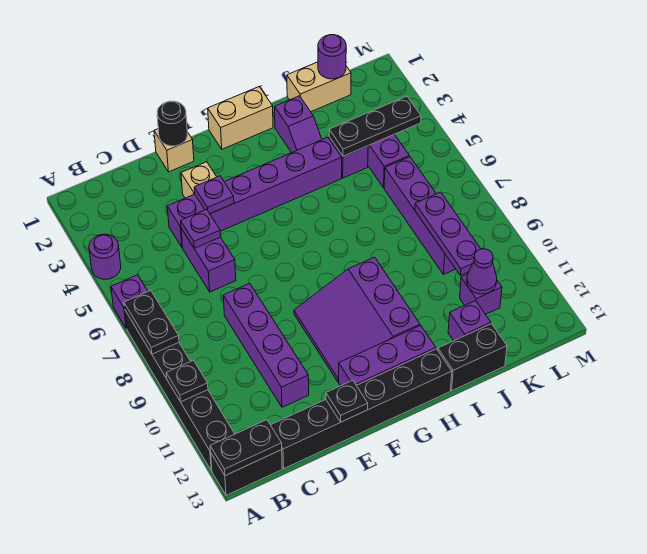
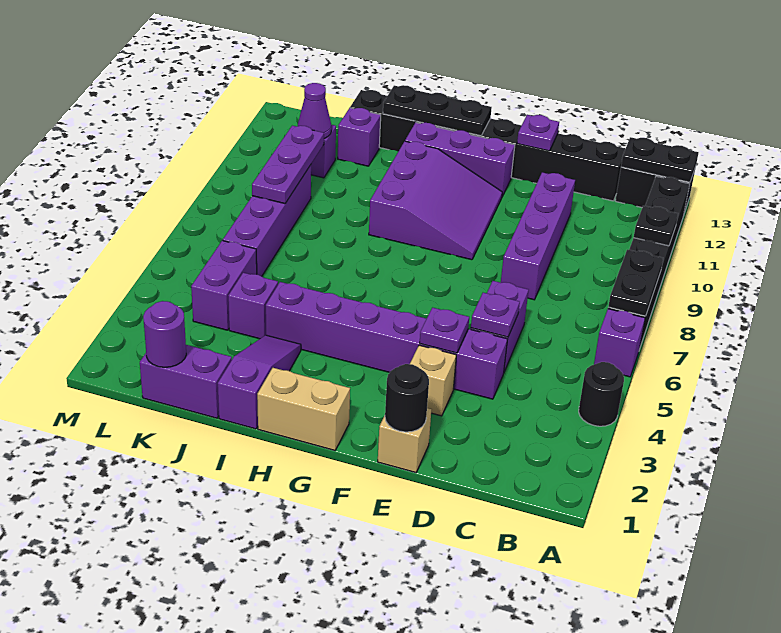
purple 1x1 round brick [89,234,121,279] -> black 1x1 round brick [579,362,624,426]
black 1x1 plate [326,380,368,422] -> purple 1x1 plate [517,115,559,151]
purple 1x2 slope [275,96,322,153] -> purple 1x3 slope [218,335,301,429]
tan 1x2 brick [287,62,351,112] -> purple 1x2 brick [140,345,232,418]
black 1x3 plate [329,96,421,156] -> black 1x3 plate moved to [383,85,492,136]

